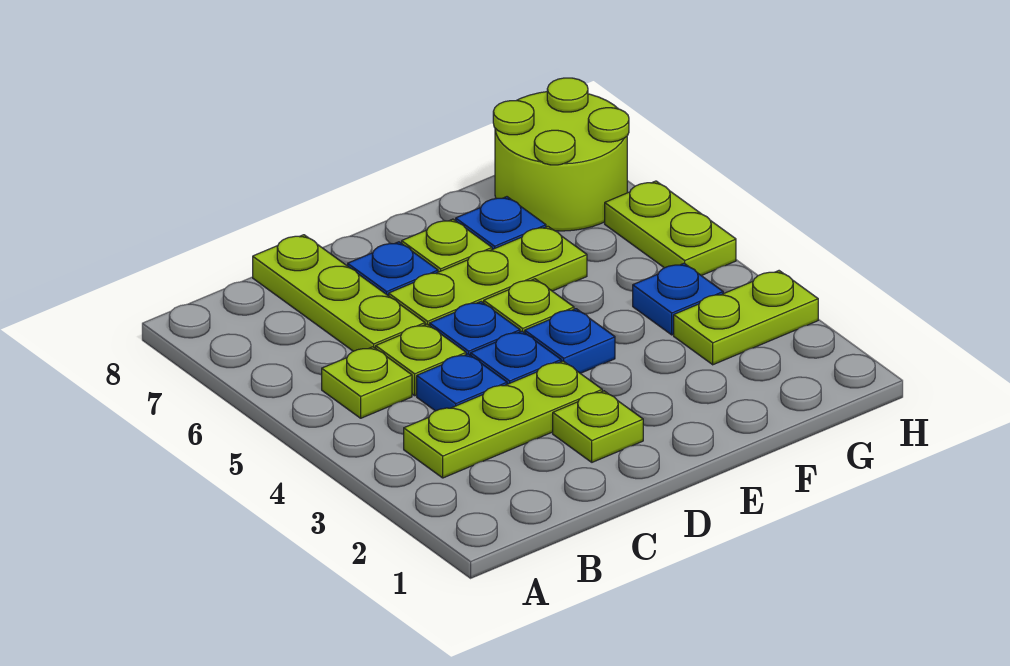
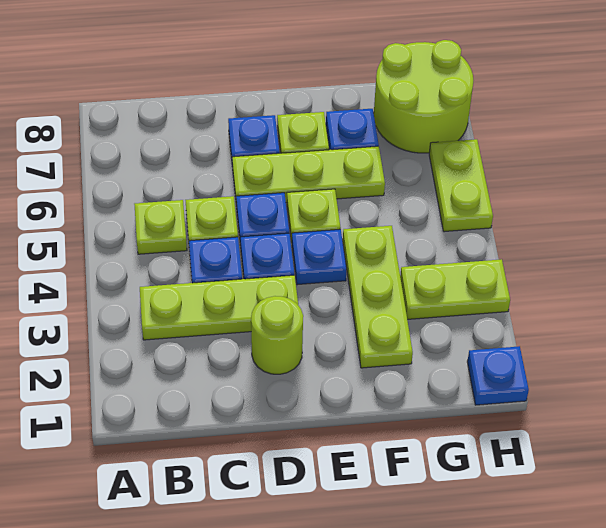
lime 1x3 plate [253,235,425,351] -> lime 1x3 plate moved to [343,226,413,368]
lime 1x1 plate [553,391,643,462] -> lime 1x1 round brick [251,296,303,374]
blue 1x1 plate [633,263,723,335] -> blue 1x1 plate moved to [467,346,529,405]

